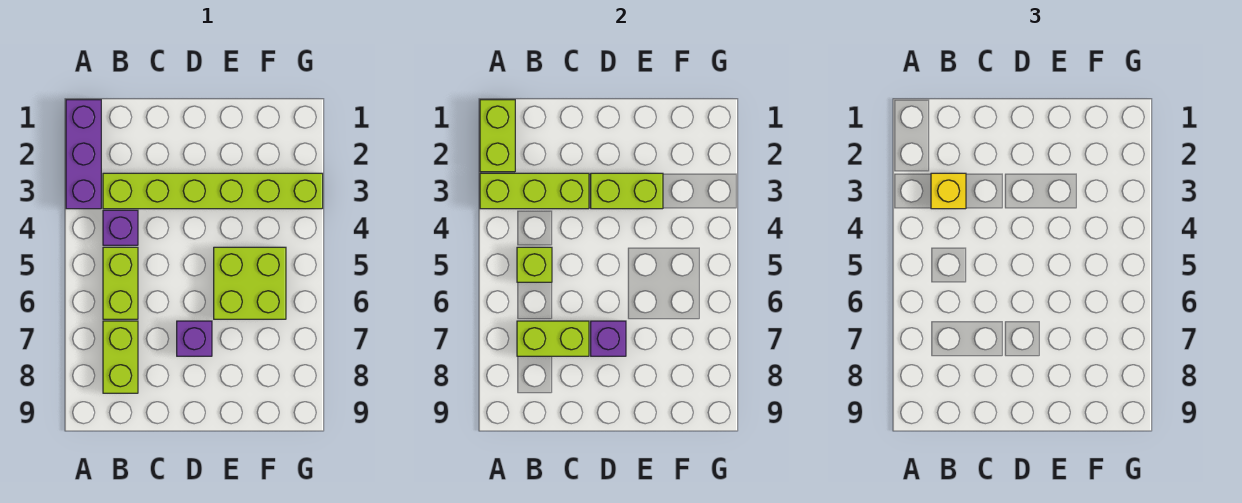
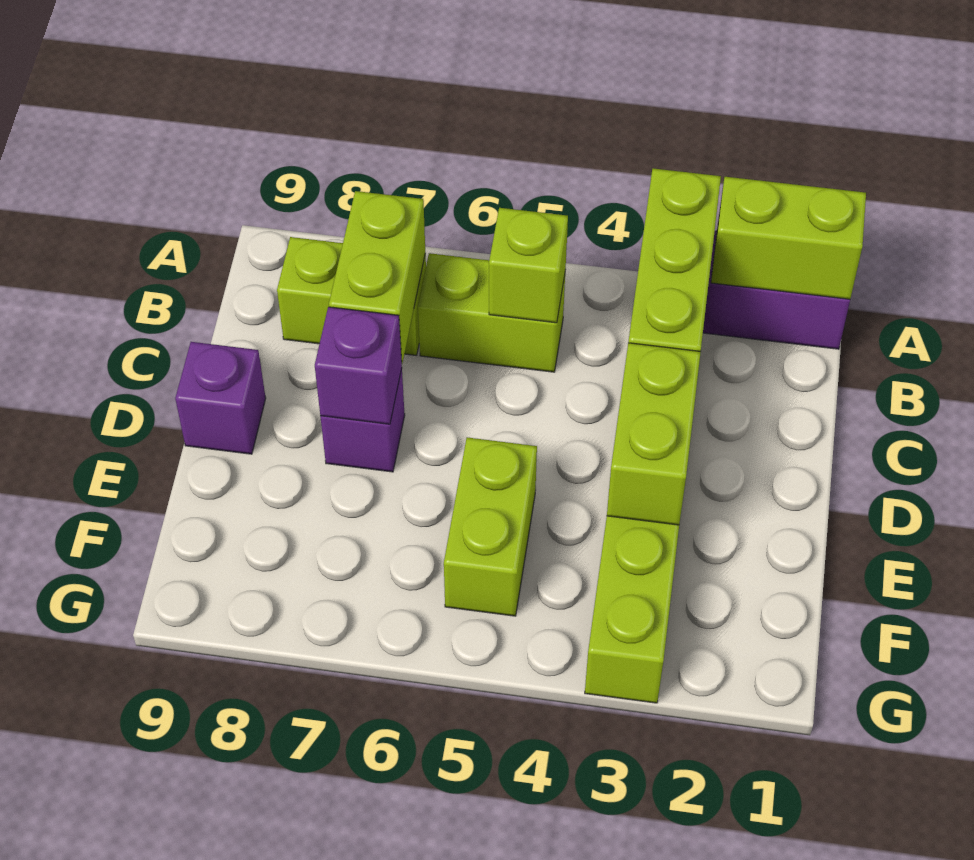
yellow 1x1 brick [931,173,966,209] -> none
purple 1x1 brick [103,210,138,245] -> purple 1x1 brick moved to [175,342,266,454]
lime 2x2 brick [214,247,286,319] -> lime 1x2 brick [444,437,537,616]

